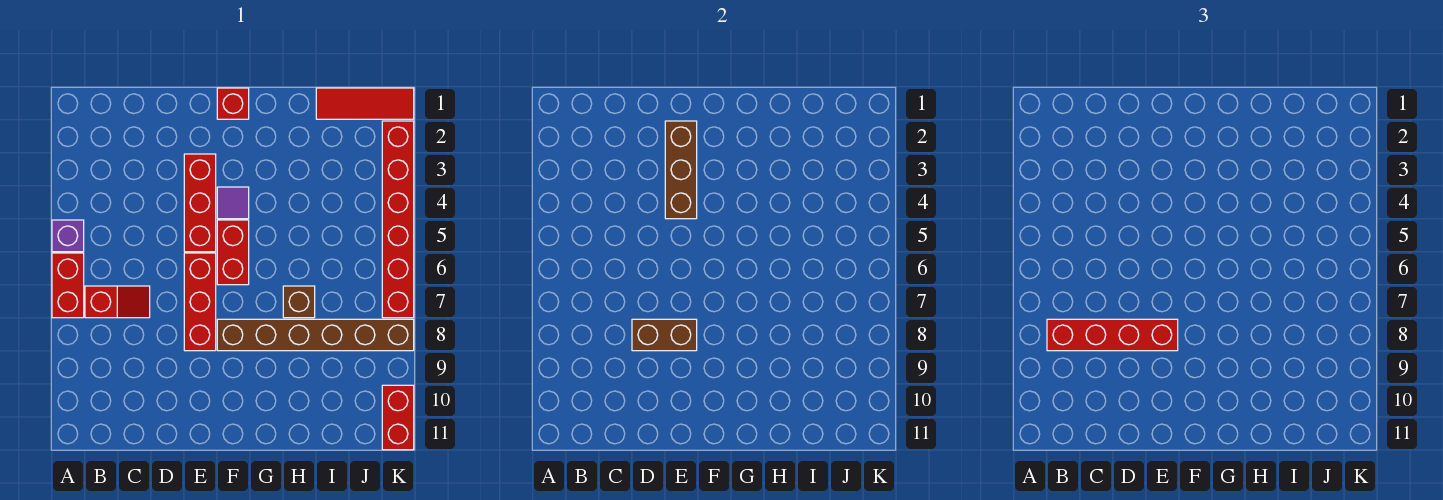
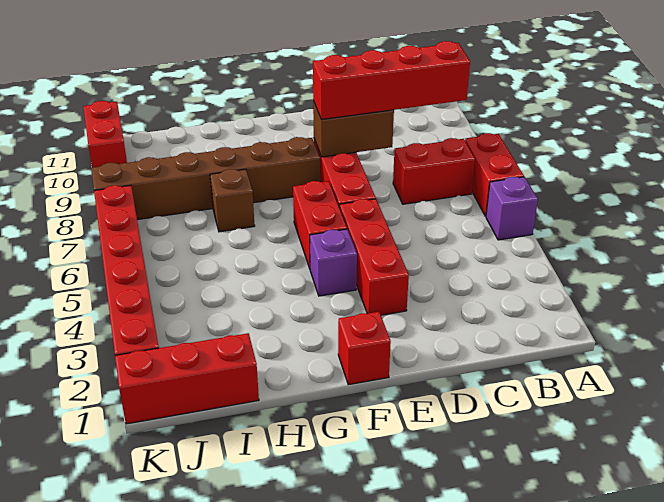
red 1x2 slope [85,286,150,318] -> red 1x2 brick [393,138,475,204]
brown 1x3 brick [665,121,697,219] -> none
purple 1x1 tile [217,187,249,219] -> purple 1x1 brick [310,229,357,296]
red 1x3 tile [316,88,414,119] -> red 1x3 brick [115,333,259,424]

